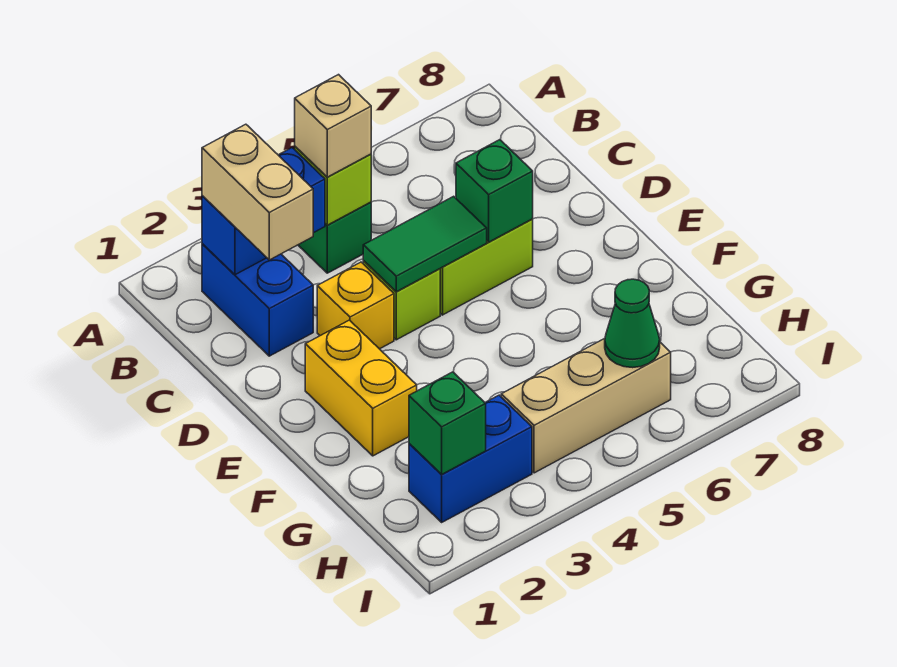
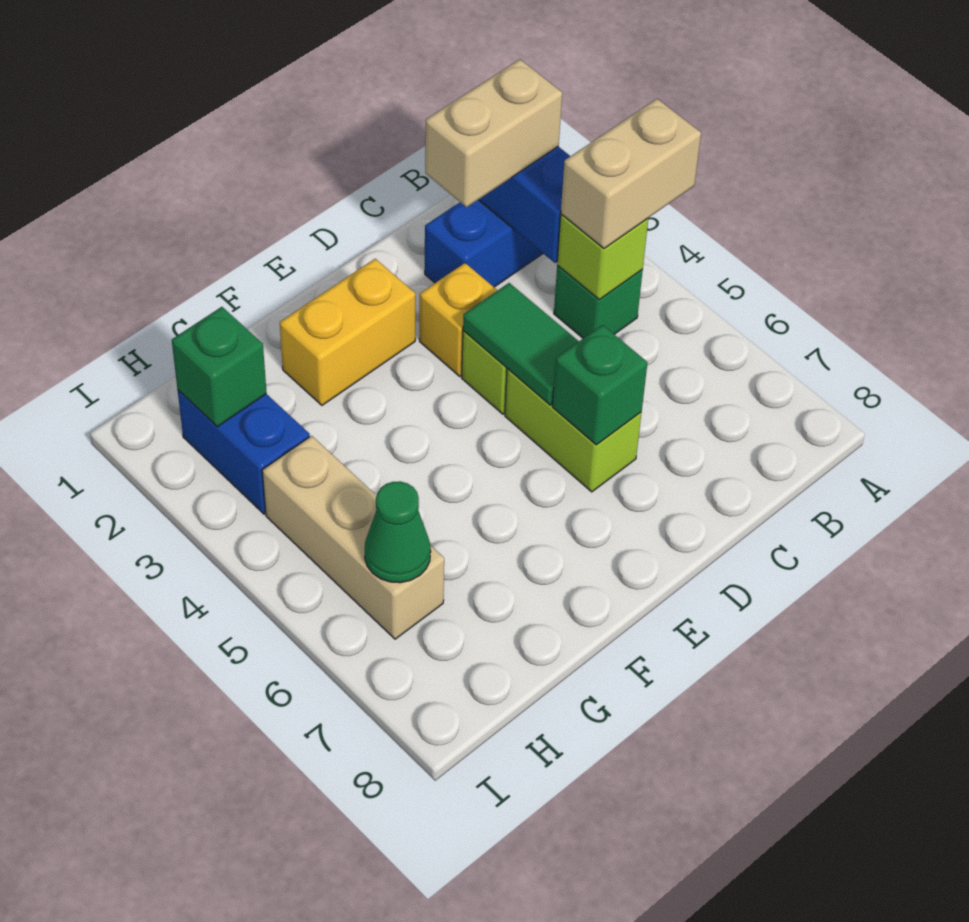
tan 1x1 brick [295,75,371,177] -> tan 1x2 brick [561,99,701,249]

